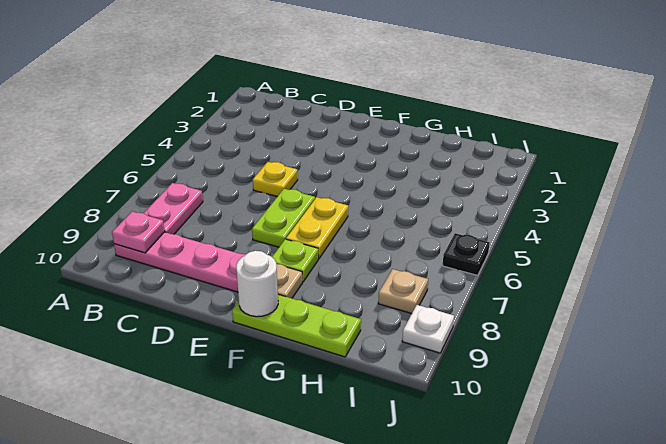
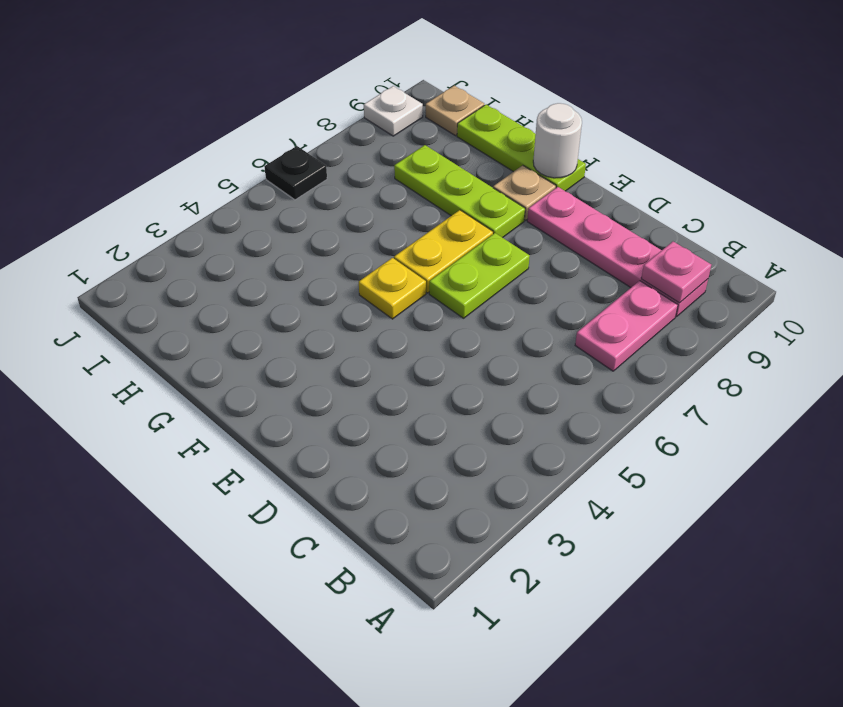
yellow 1x1 plate [253,162,298,196] -> yellow 1x1 plate moved to [359,258,426,319]
lime 1x1 plate [272,239,319,282] -> lime 1x3 plate [394,145,525,238]
tan 1x1 plate [378,269,428,314] -> tan 1x1 plate moved to [426,86,484,136]

